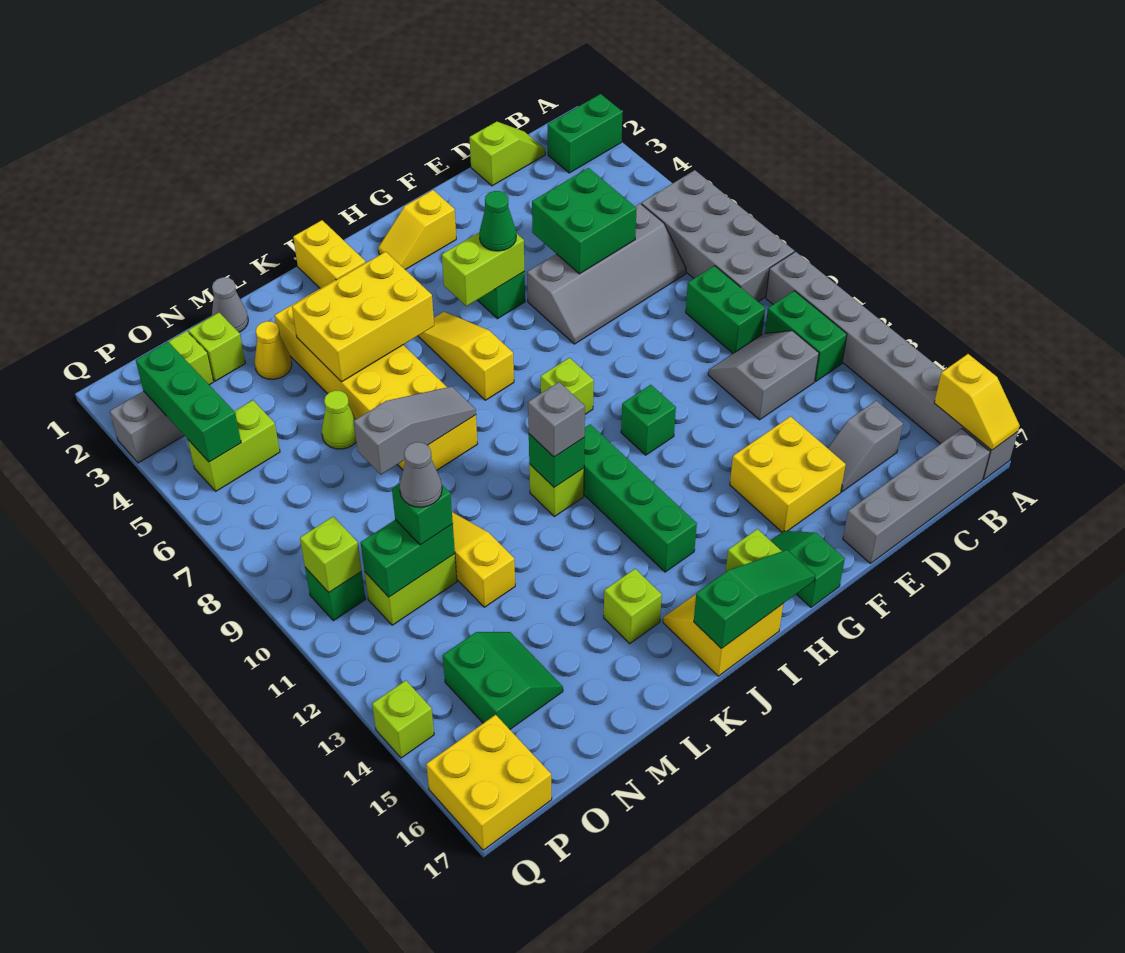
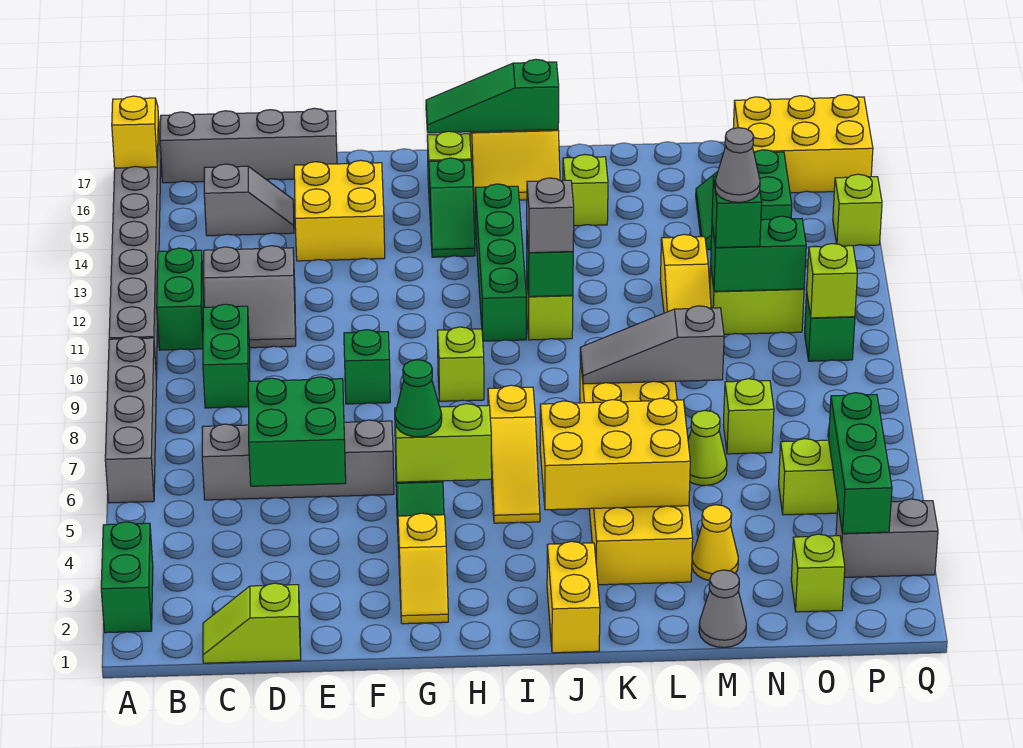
green 1x2 brick [548,94,622,173] -> green 1x2 brick turned to [101,522,153,633]
grey 2x4 brick [641,170,794,302] -> grey 1x4 brick [105,336,156,503]
yellow 1x2 slope [378,190,456,269] -> yellow 1x2 slope turned to [398,513,448,624]
green 1x1 brick [621,385,676,455] -> green 1x1 brick moved to [344,330,390,404]
green 1x2 slope [771,531,845,607] -> green 1x2 slope moved to [429,158,475,257]
lime 1x1 brick [188,313,245,381] -> lime 1x1 brick moved to [723,379,774,454]
yellow 2x2 brick [426,715,552,850] -> yellow 2x3 brick [733,95,873,193]

